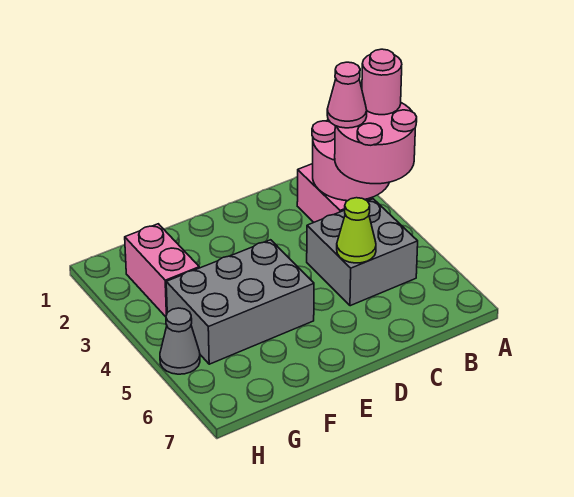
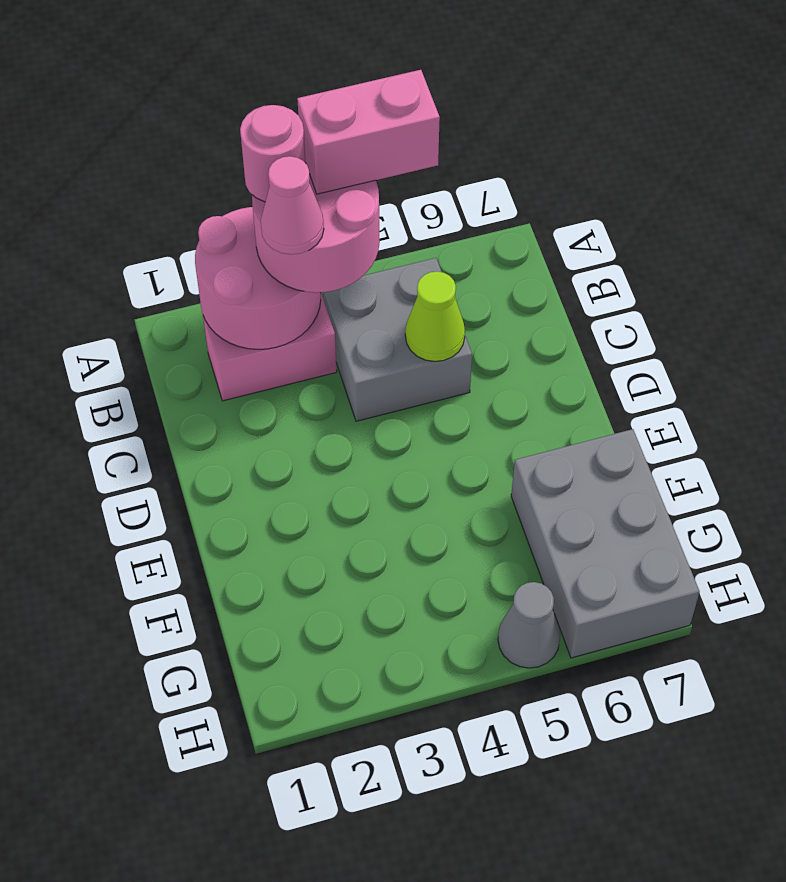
grey 2x3 brick [166,240,314,364] -> grey 2x3 brick moved to [511,429,700,658]
pink 1x2 brick [125,224,199,317] -> pink 1x2 brick moved to [297,70,440,194]

